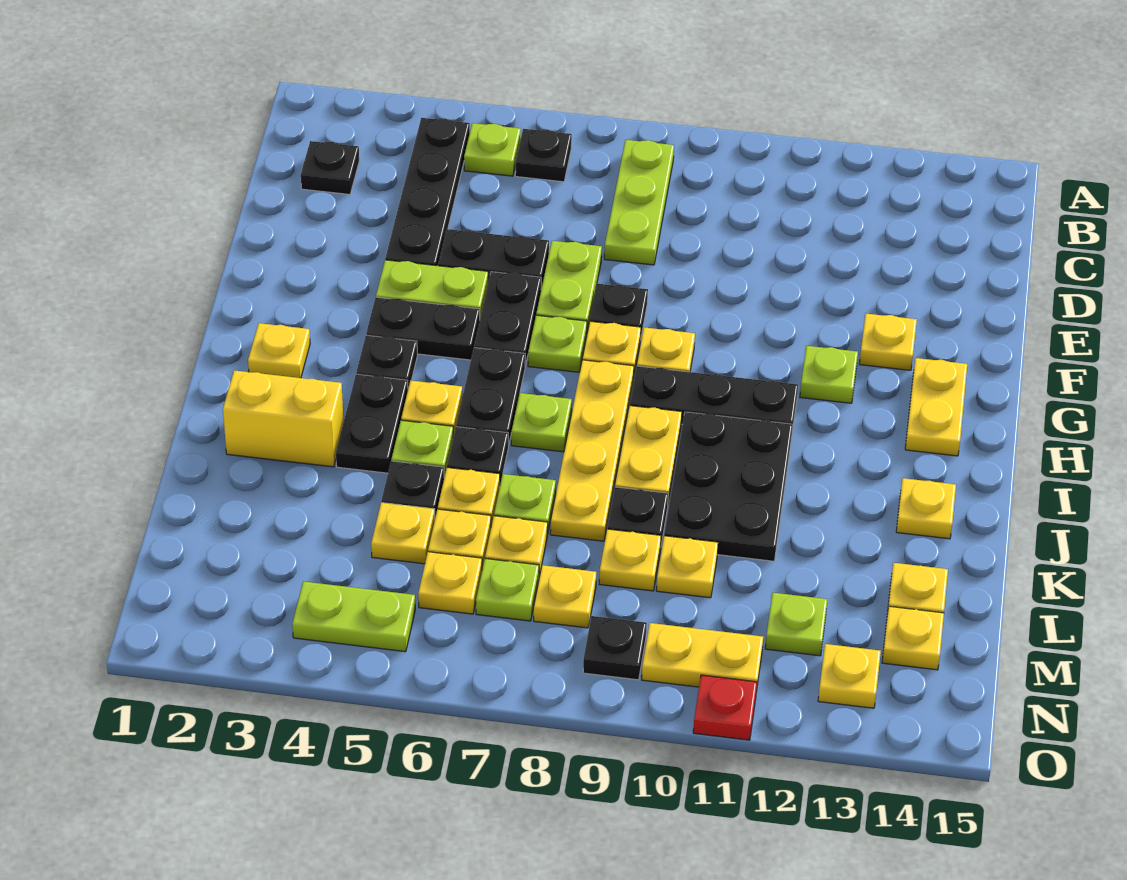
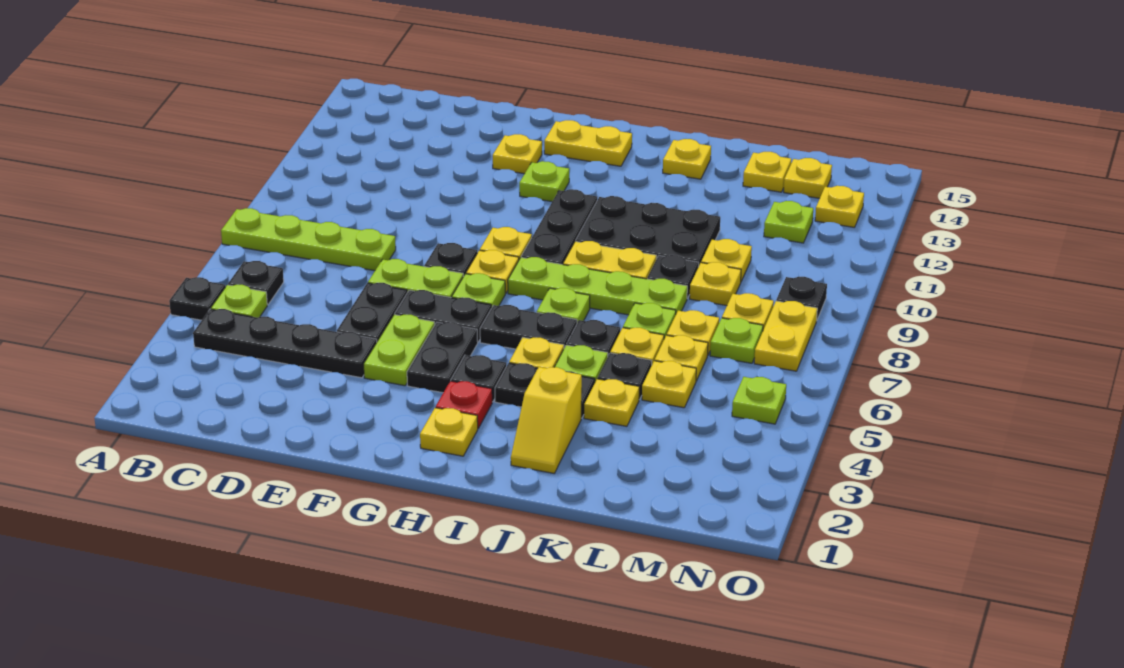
lime 1x3 plate [604,140,674,265] -> lime 1x4 plate [221,208,396,271]
black 1x1 plate [301,141,359,194] -> black 1x1 plate moved to [169,277,225,320]
yellow 1x4 plate [550,360,634,541] -> lime 1x4 plate [508,257,687,315]
yellow 1x2 brick [223,370,343,467] -> yellow 1x2 slope [511,367,582,473]
yellow 1x1 plate [418,552,482,614] -> yellow 1x1 plate moved to [584,379,639,426]
lime 1x2 plate [292,581,415,652] -> lime 1x1 plate [732,377,786,424]
yellow 1x2 plate [642,623,763,692] -> yellow 1x2 plate moved to [754,301,817,371]
red 1x1 plate [693,675,757,740] -> red 1x1 plate moved to [436,381,492,428]

